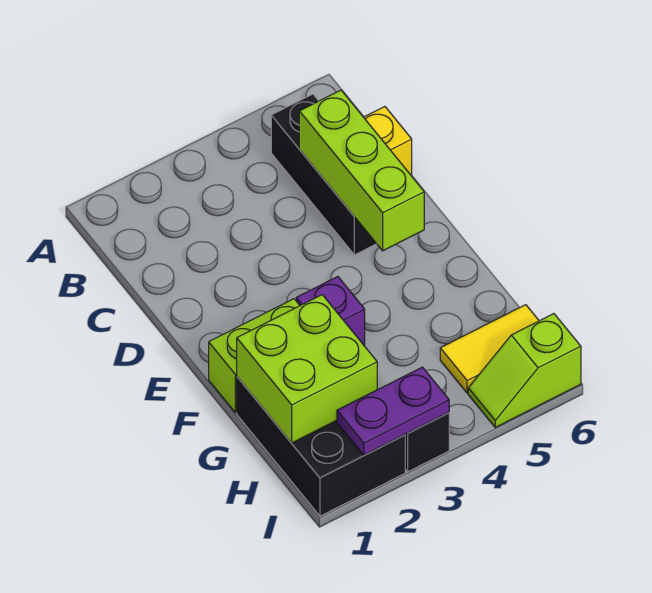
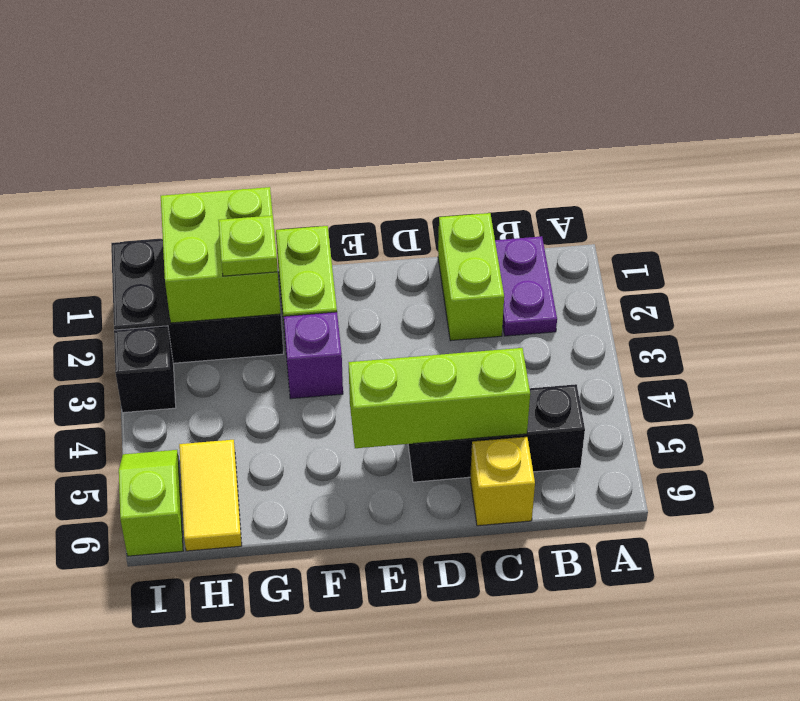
none -> lime 1x2 brick [438,213,504,341]
none -> lime 1x1 plate [218,215,278,276]
purple 1x2 plate [337,367,449,455] -> purple 1x2 plate moved to [495,236,557,336]

